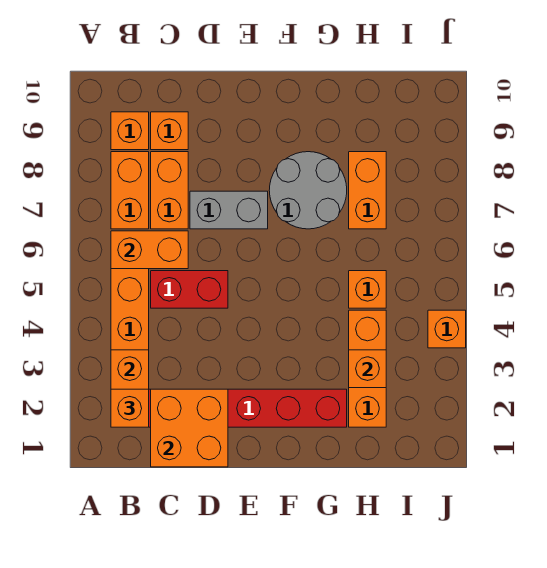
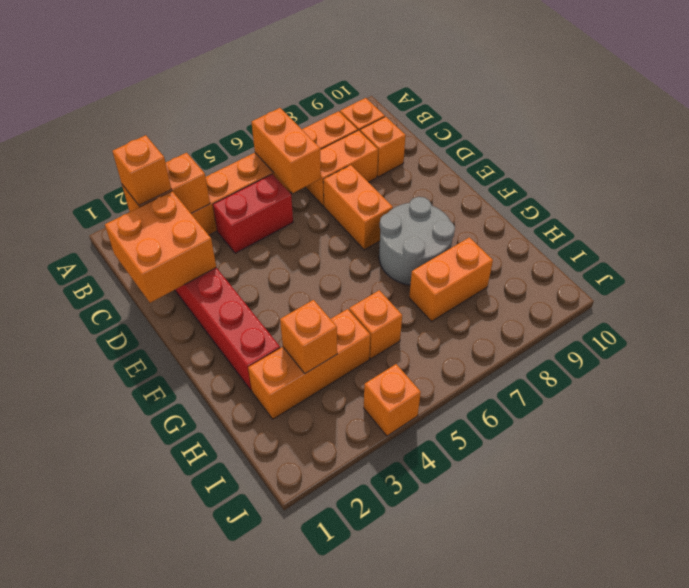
red 1x2 brick [151,271,228,308] -> red 1x2 brick turned to [213,174,293,253]
grey 1x2 brick [190,191,268,229] -> orange 1x2 brick [323,165,393,250]

